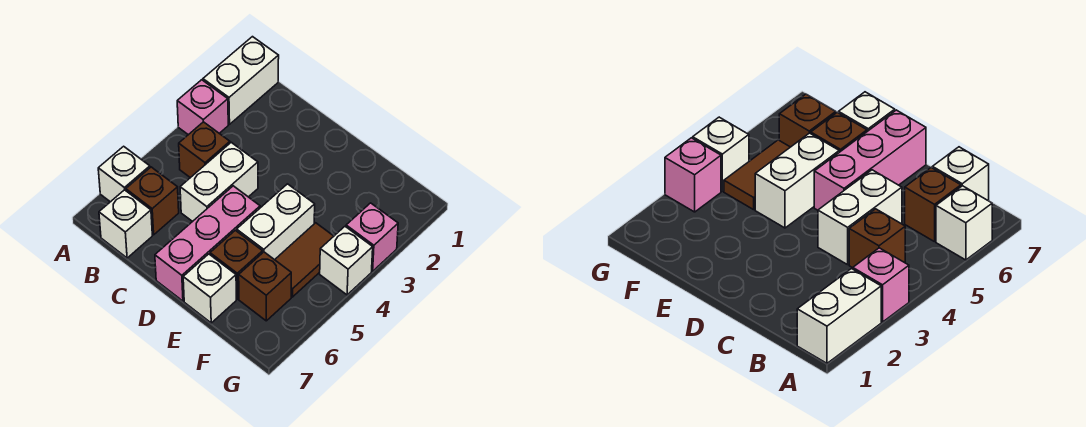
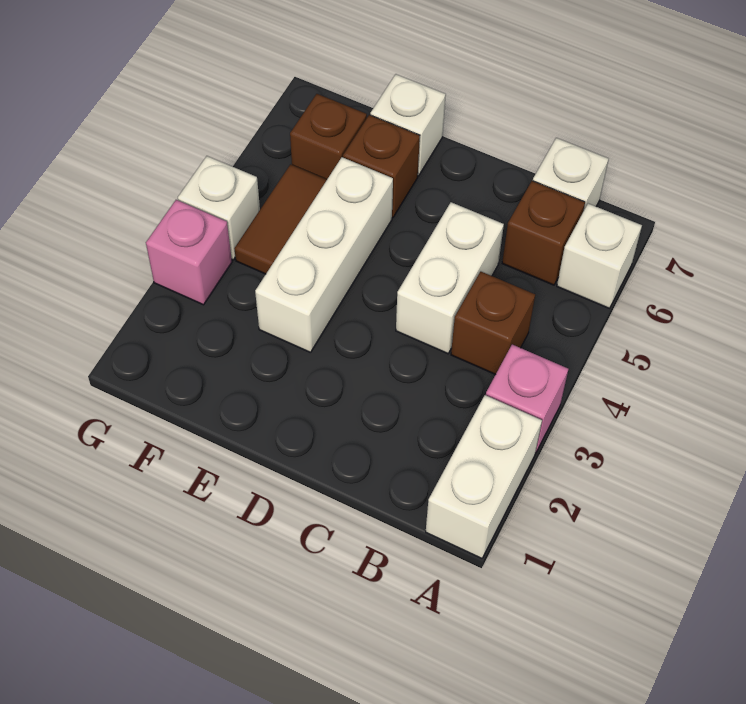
pink 1x3 brick [155,186,260,301] -> none
white 1x2 brick [237,184,315,260] -> white 1x3 brick [255,157,393,353]

